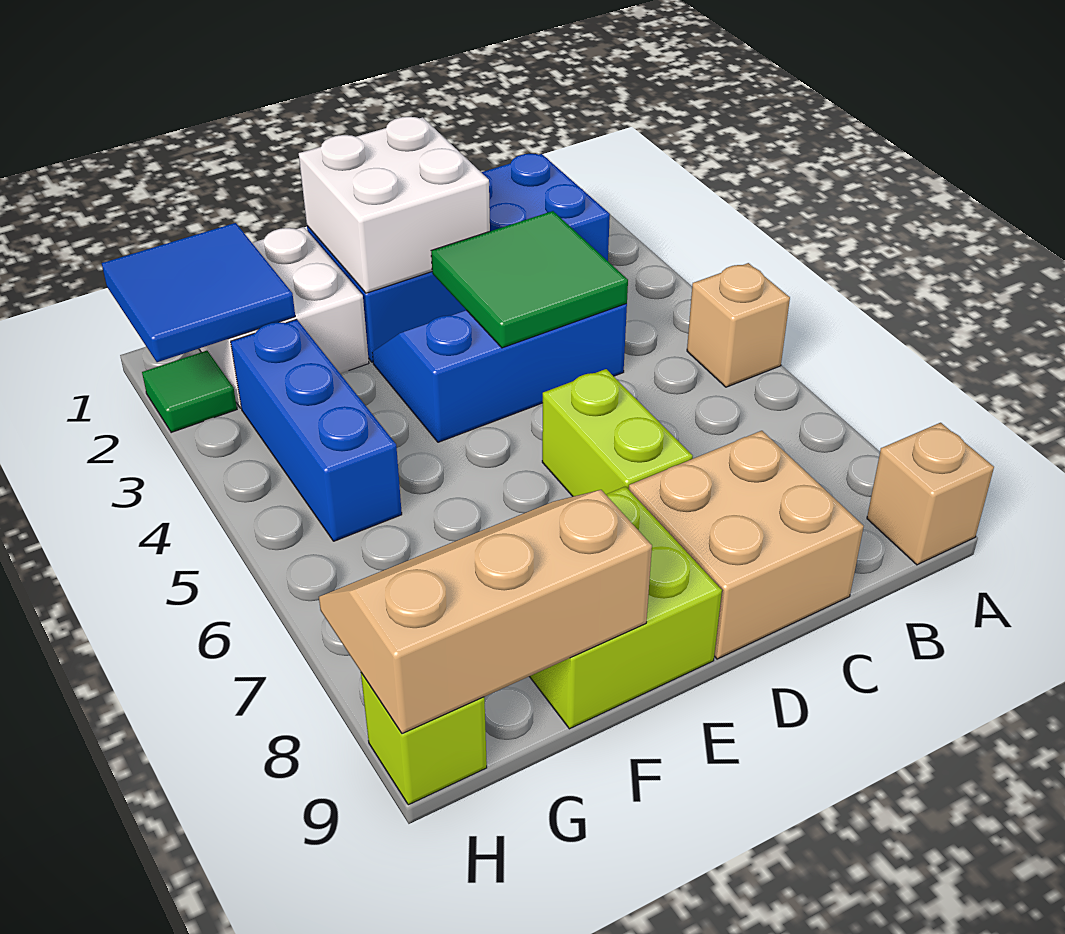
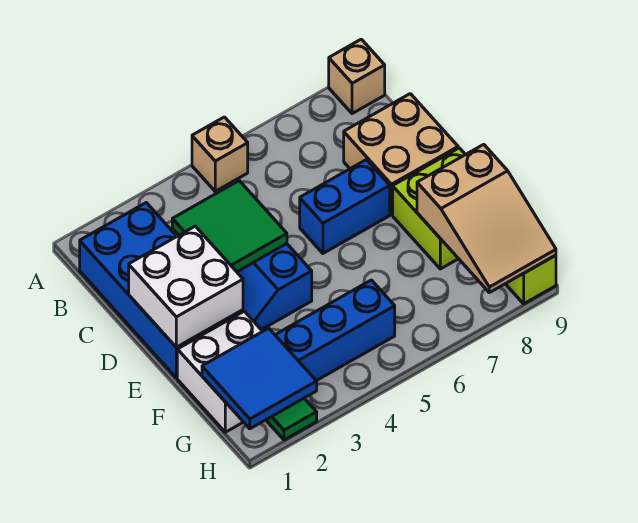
lime 1x2 brick [542,369,693,496] -> blue 1x2 brick [300,160,390,253]
tan 2x3 slope [319,490,652,734] -> tan 2x3 slope turned to [417,144,556,293]

